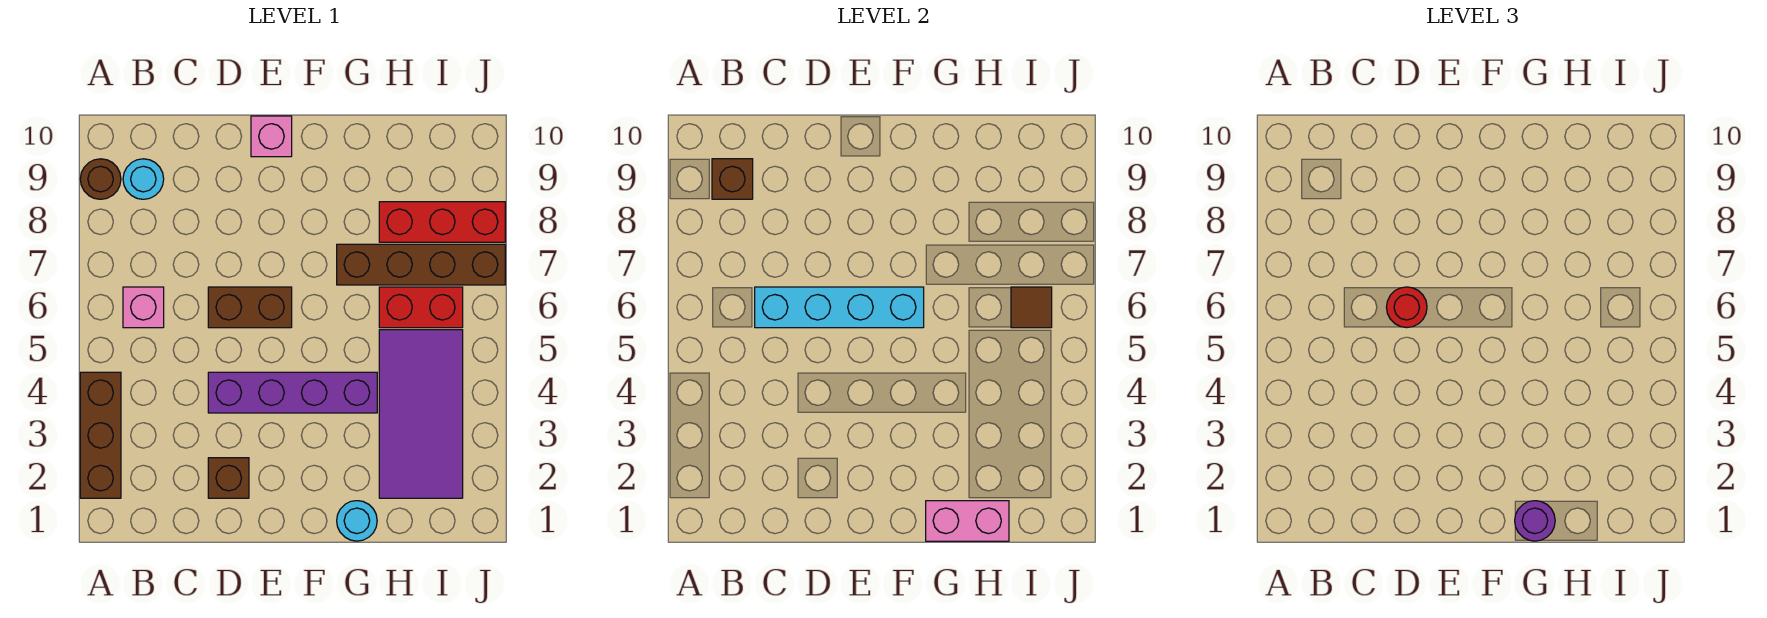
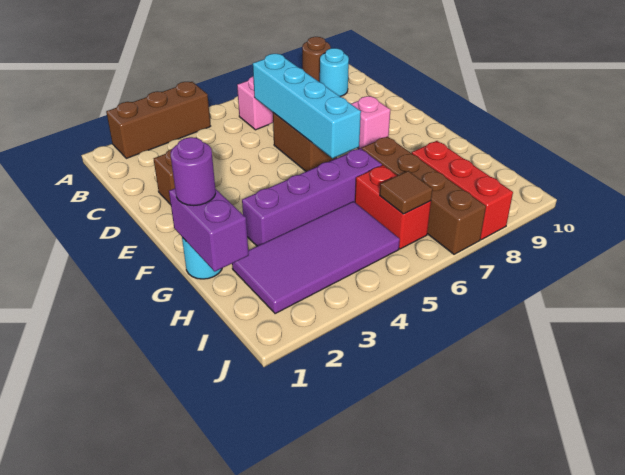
brown 1x1 brick [712,159,753,199] -> none
purple 1x4 brick [208,372,377,413] -> purple 1x4 brick turned to [242,148,382,246]
red 1x1 round brick [1386,287,1427,328] -> none
pink 1x1 brick [251,116,292,157] -> pink 1x1 brick moved to [352,96,390,149]
pink 1x2 brick [926,501,1009,541] -> purple 1x2 brick [169,188,249,271]

